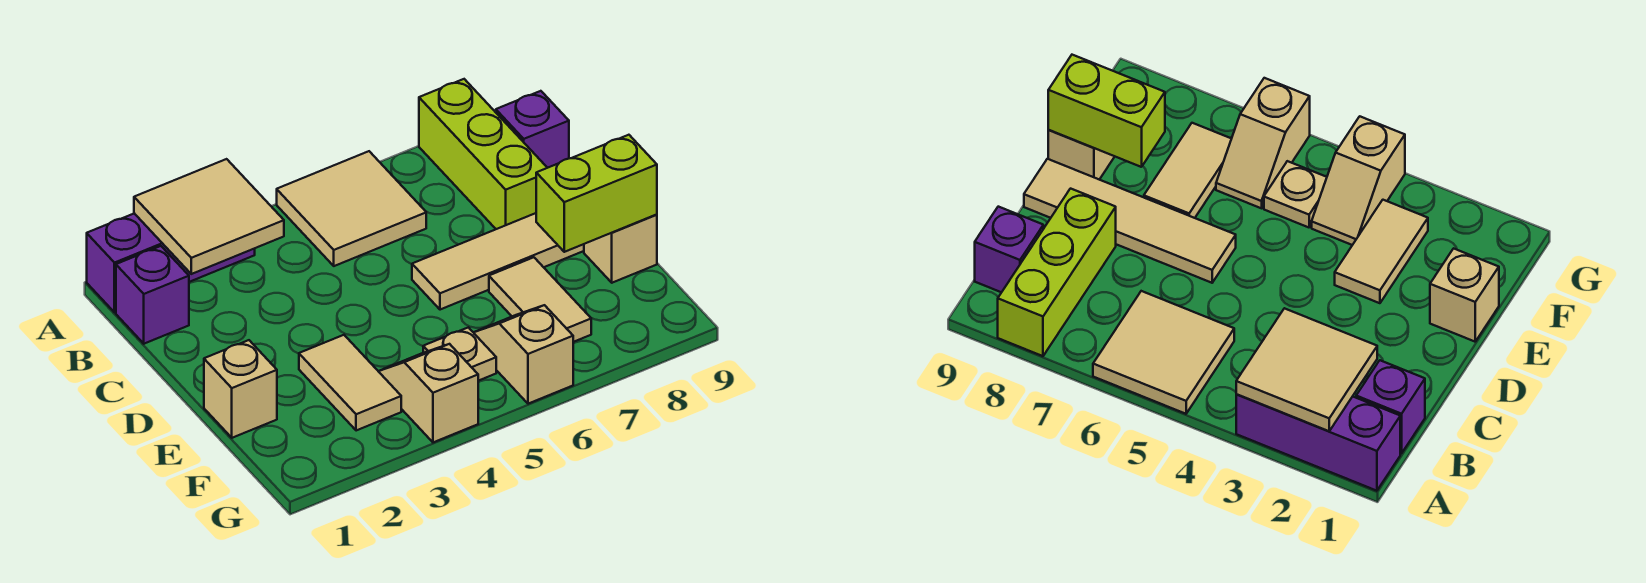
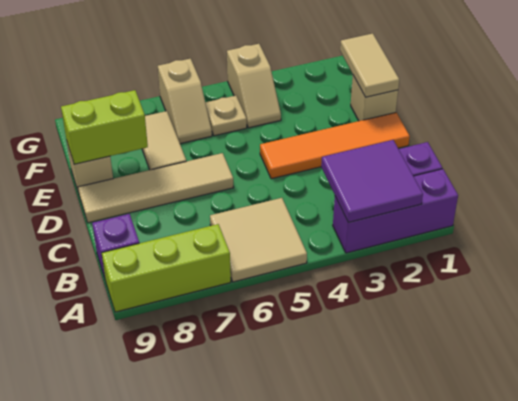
tan 2x2 tile [134,159,284,274] -> purple 2x2 tile [321,140,423,222]
lime 1x3 brick [419,79,547,229] -> lime 1x3 brick turned to [102,224,231,312]
none -> orange 1x4 tile [260,113,410,179]
tan 1x2 tile [299,335,401,431] -> tan 1x2 tile moved to [340,33,399,97]

